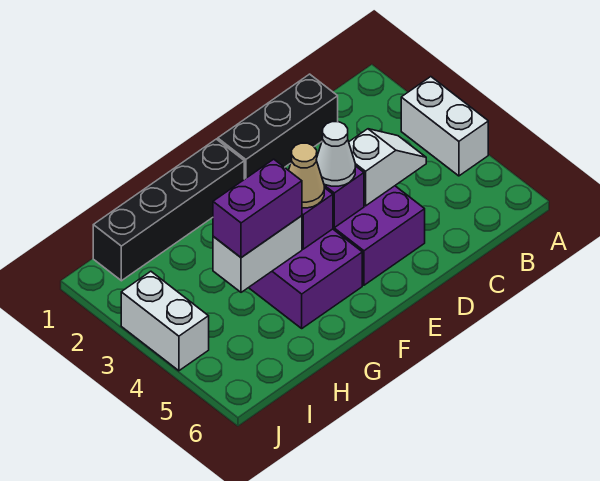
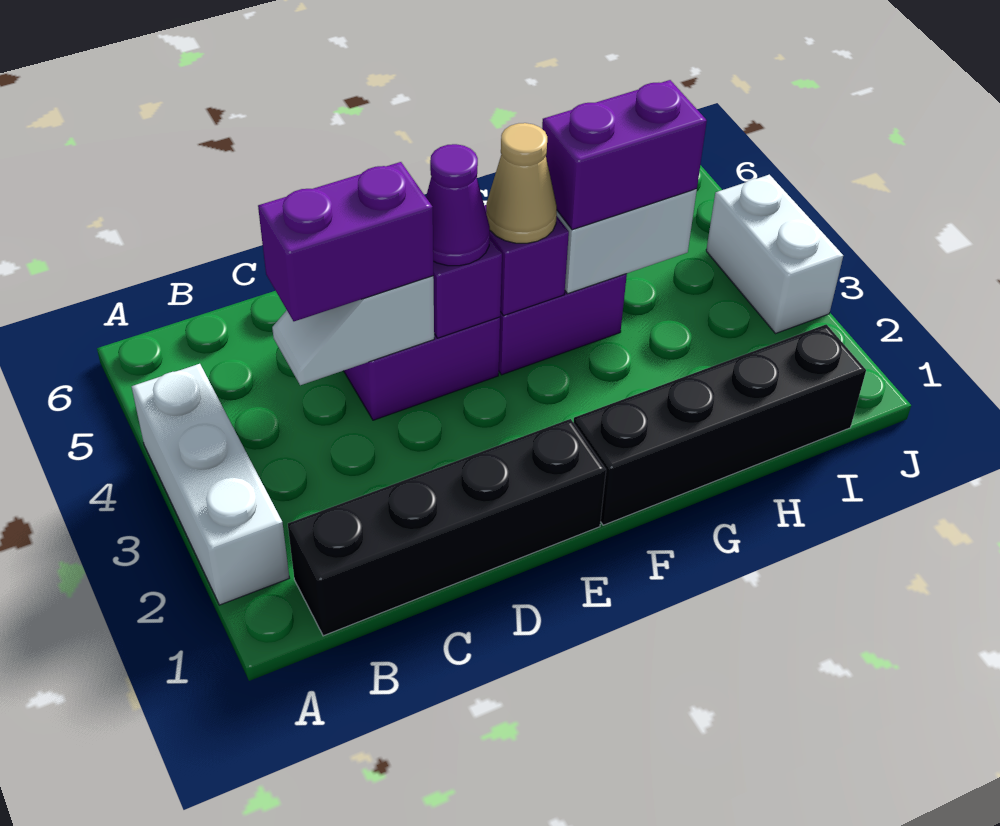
white 1x2 brick [401,77,488,176] -> white 1x3 brick [131,364,289,605]
black 1x3 brick [218,74,338,179] -> black 1x4 brick [288,419,606,636]
none -> purple 1x2 brick [258,162,433,321]
white 1x1 cone [316,122,355,186] -> purple 1x1 cone [426,144,490,266]

